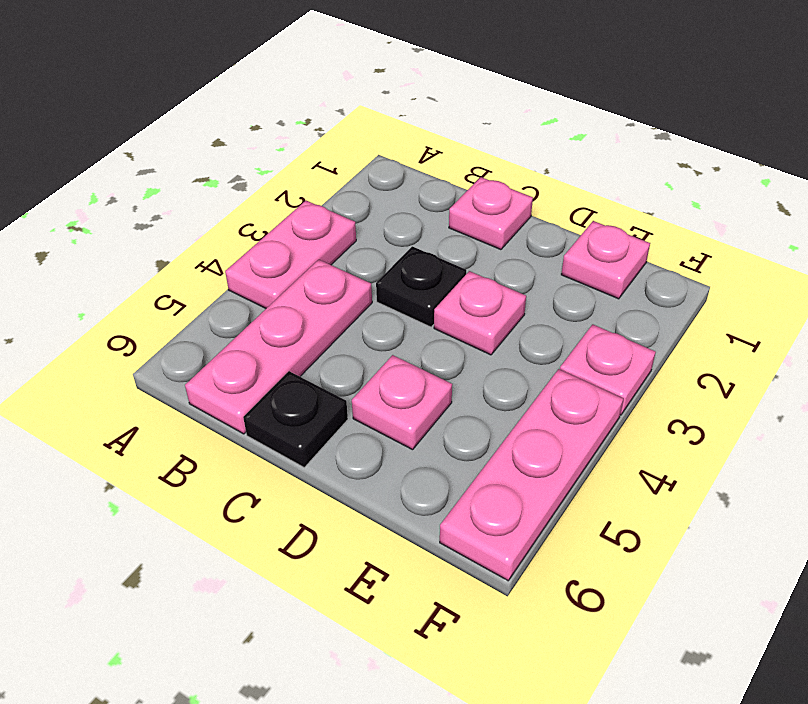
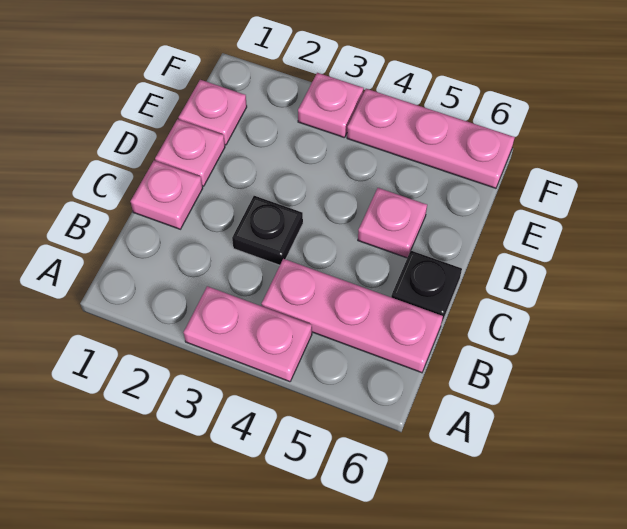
pink 1x1 plate [434,271,526,355] -> pink 1x1 plate moved to [155,119,225,186]

